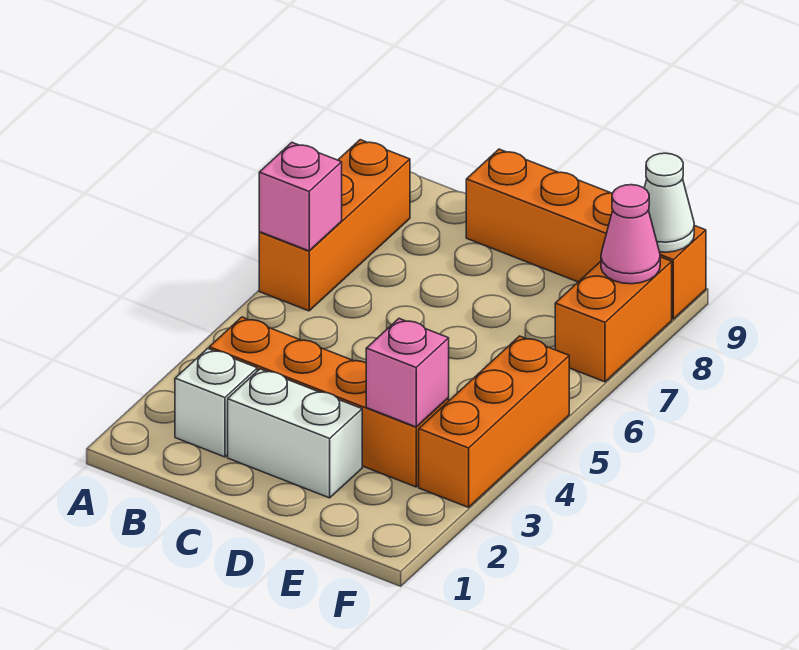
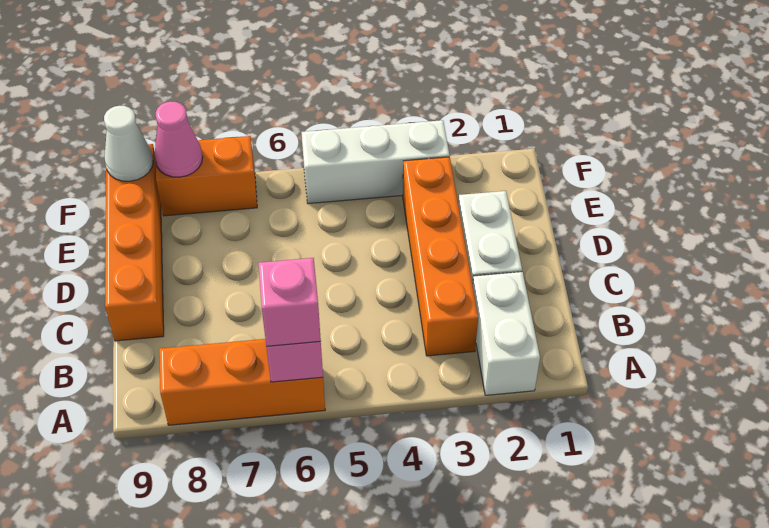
white 1x1 brick [175,348,257,457] -> white 1x2 brick [473,272,540,395]
pink 1x1 brick [366,319,449,427] -> pink 1x1 brick moved to [259,258,321,346]
orange 1x3 brick [419,336,569,507] -> white 1x3 brick [302,120,450,204]

